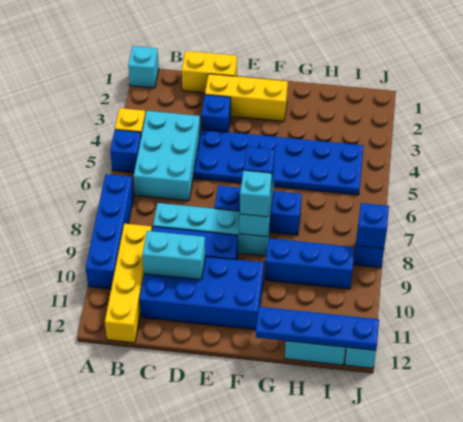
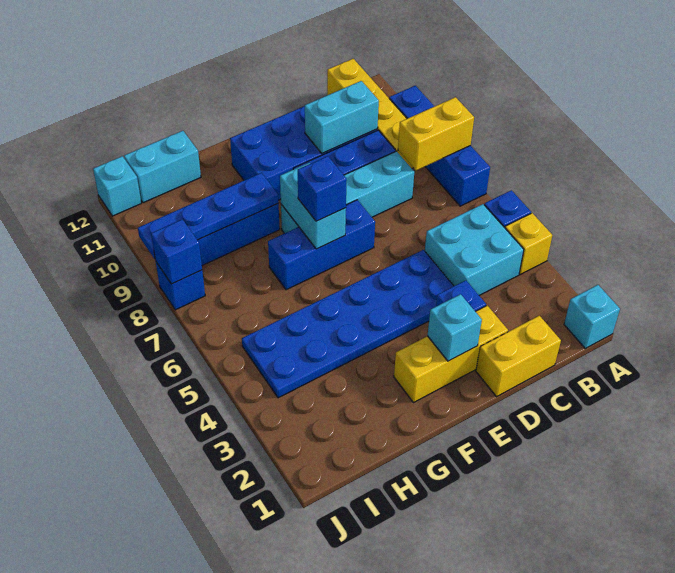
none -> yellow 1x2 brick [398,97,474,170]
cyan 2x3 brick [134,111,200,201] -> cyan 2x2 brick [425,204,524,295]
cyan 1x1 brick [240,170,272,217] -> cyan 1x1 brick moved to [427,294,482,361]
blue 1x4 plate [256,307,379,350] -> blue 1x4 plate moved to [138,173,279,259]

